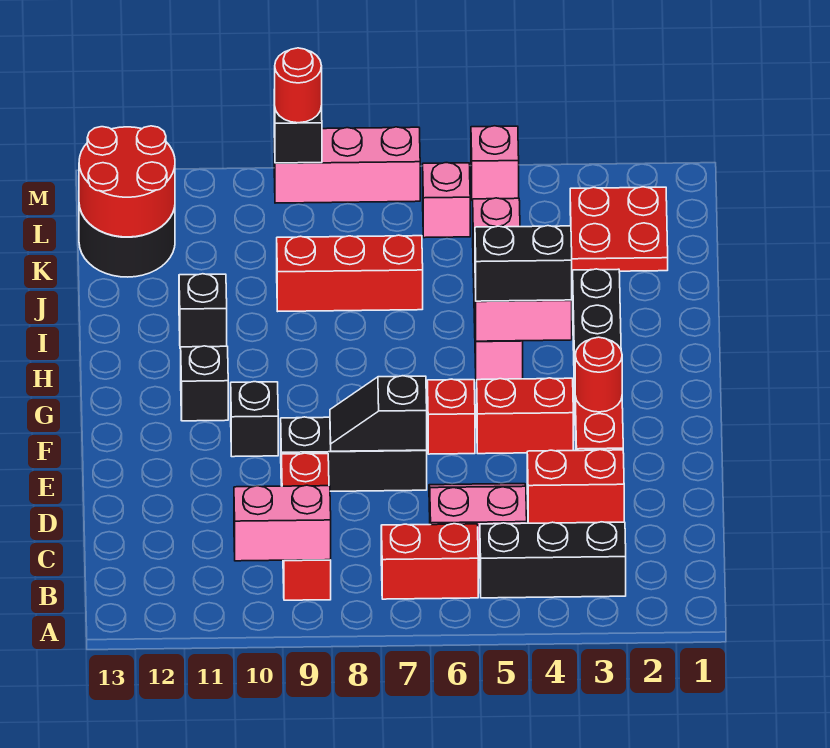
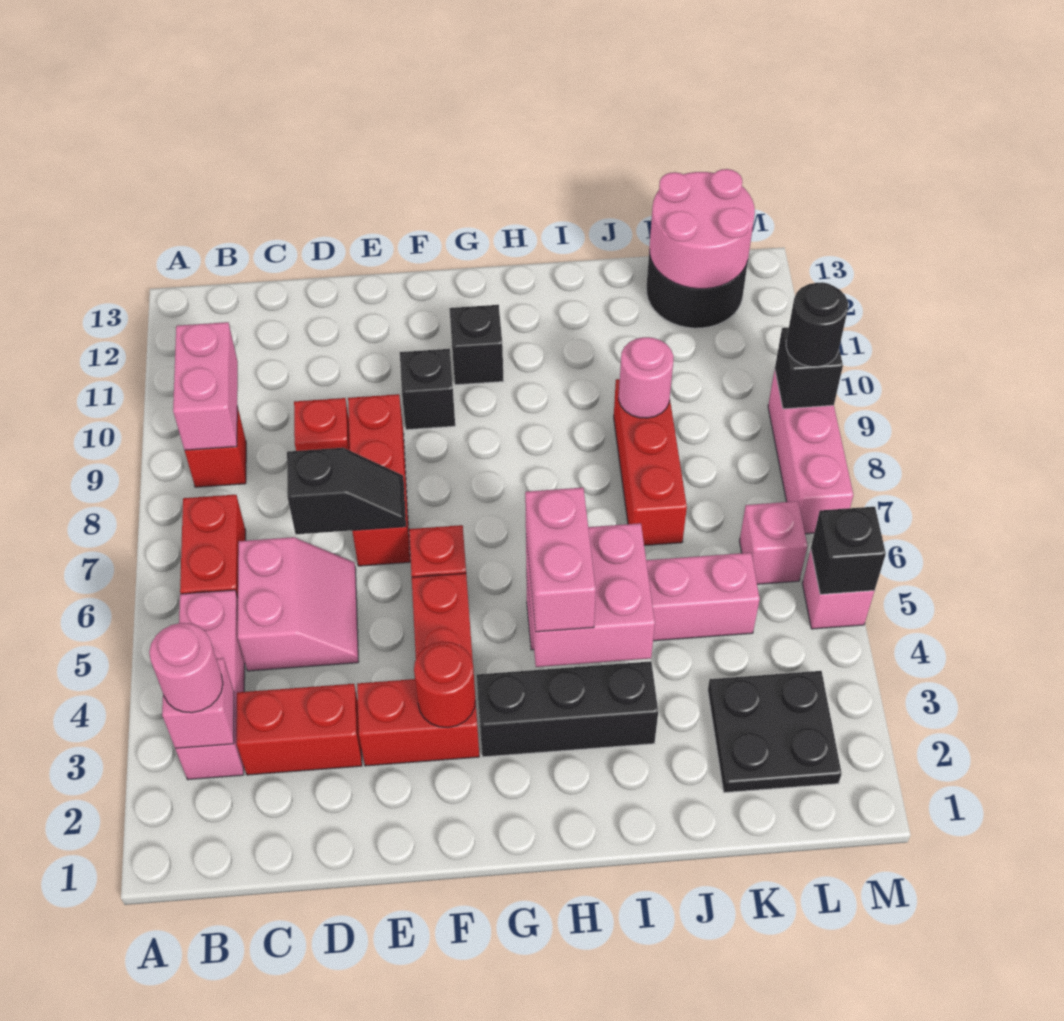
black 1x3 brick [480,522,626,598] -> pink 1x3 brick [176,590,245,780]
none -> pink 1x1 brick [162,658,234,749]
none -> pink 1x1 round brick [149,623,223,713]
red 1x2 brick [527,450,624,523] -> red 1x2 brick turned to [237,684,362,775]
black 1x3 brick [281,417,427,491] -> red 1x3 brick [348,394,410,566]
black 1x2 slope [330,376,427,451] -> black 1x2 slope turned to [287,448,406,534]
black 1x2 brick [475,226,572,301] -> pink 1x2 brick [525,488,596,632]
black 1x1 brick [179,274,227,349] -> black 1x1 brick moved to [811,507,886,594]
none -> pink 1x1 round brick [619,337,674,418]
red 2x2 plate [570,187,668,272] -> black 2x2 plate [708,671,842,793]
red 2x2 round brick [79,126,175,237] -> pink 2x2 round brick [649,169,755,289]
red 1x1 round brick [275,48,322,123] -> black 1x1 round brick [786,282,848,367]

